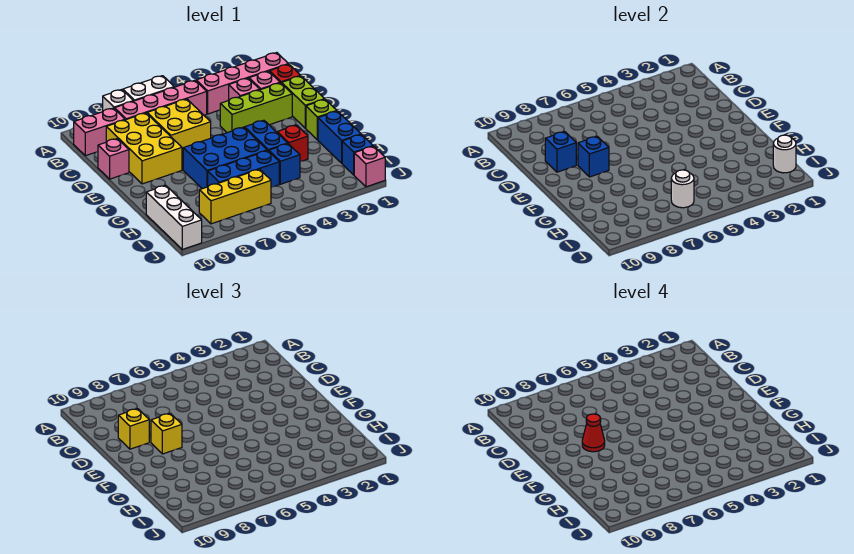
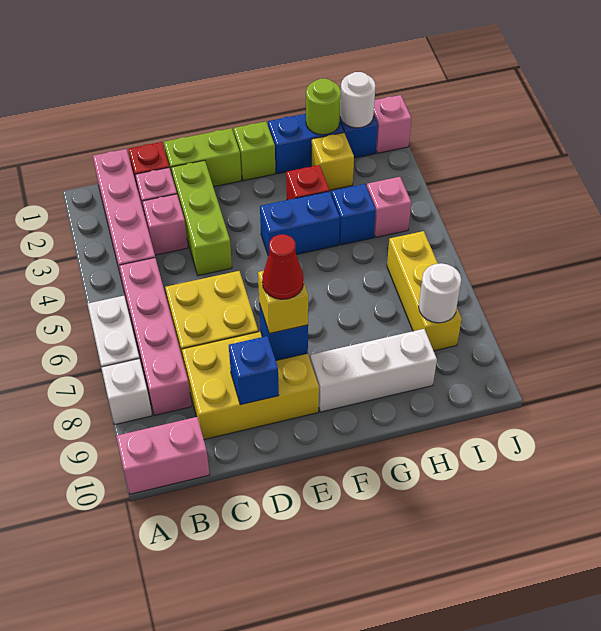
pink 1x2 brick [74,108,125,156] -> pink 1x2 brick turned to [116,417,210,494]
yellow 1x1 brick [118,409,149,449] -> yellow 1x1 brick moved to [311,133,354,190]
pink 1x1 brick [98,139,129,179] -> pink 1x1 brick moved to [367,177,411,237]
blue 2x3 brick [183,127,267,189] -> none
none -> lime 1x1 round brick [306,79,341,135]
blue 1x3 brick [208,151,279,187] -> none
white 1x3 brick [146,185,202,250] -> white 1x3 brick moved to [310,329,437,412]
white 1x1 round brick [671,170,694,208] -> white 1x1 round brick moved to [419,263,461,323]

